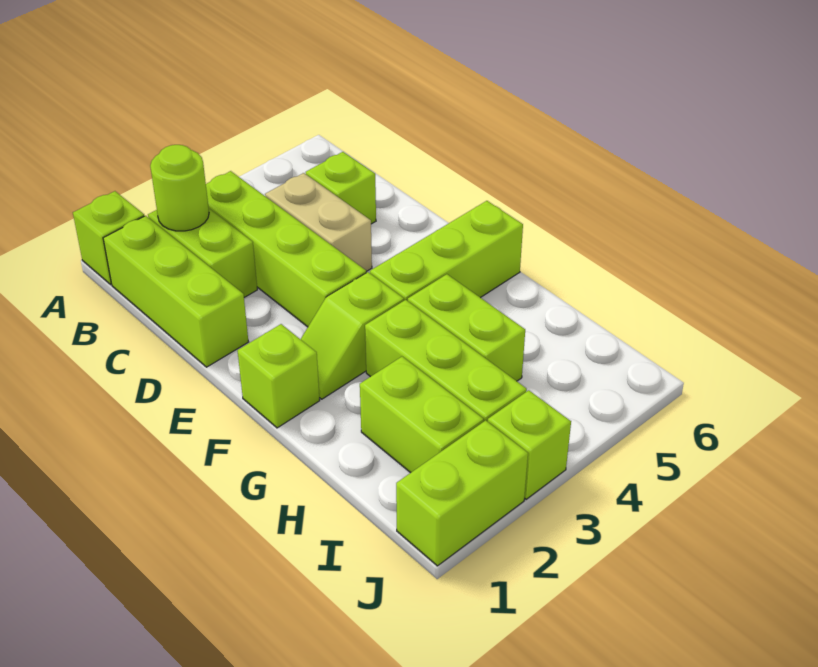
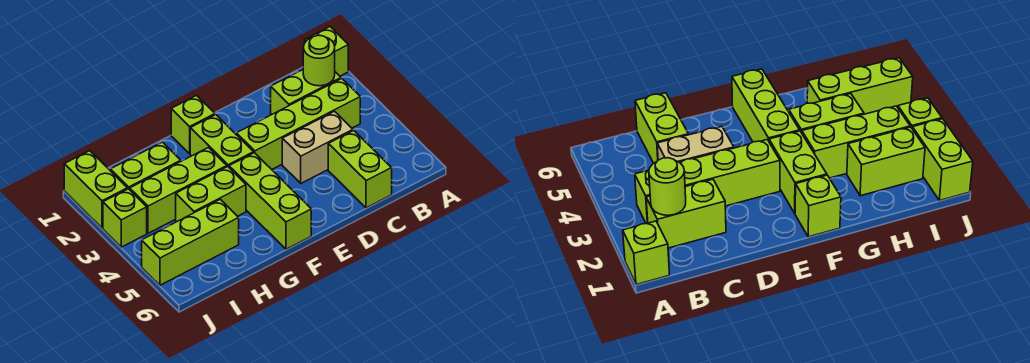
lime 1x3 brick [103,216,248,367] -> lime 1x3 brick moved to [142,199,239,285]
lime 1x1 brick [306,152,376,224] -> lime 1x2 brick [328,131,392,208]
lime 1x2 slope [301,272,404,399] -> lime 1x2 brick [190,115,254,167]

